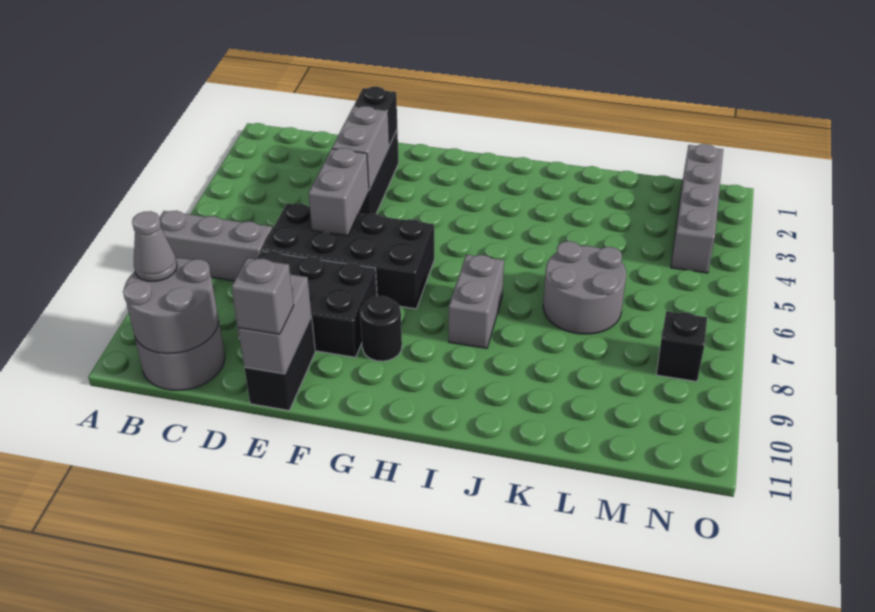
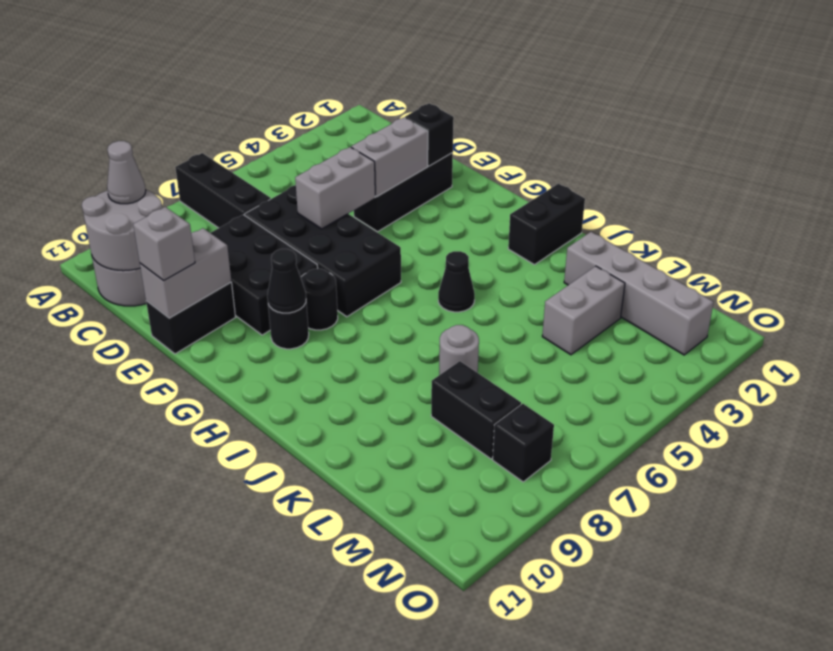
grey 1x3 brick [159,211,272,281] -> black 1x3 brick [175,153,271,228]
none -> black 1x1 round brick [301,269,338,330]
none -> black 1x1 cone [267,249,306,313]
none -> black 1x2 brick [508,184,585,265]
none -> black 1x1 cone [438,251,475,312]
grey 1x2 brick [449,255,504,348] -> grey 1x2 brick moved to [542,266,625,355]
grey 2x2 round brick [543,241,626,334] -> grey 1x1 round brick [439,325,479,375]
none -> black 1x2 brick [431,361,521,459]
grey 1x4 brick [671,144,723,273] -> grey 1x4 brick turned to [564,232,714,355]

